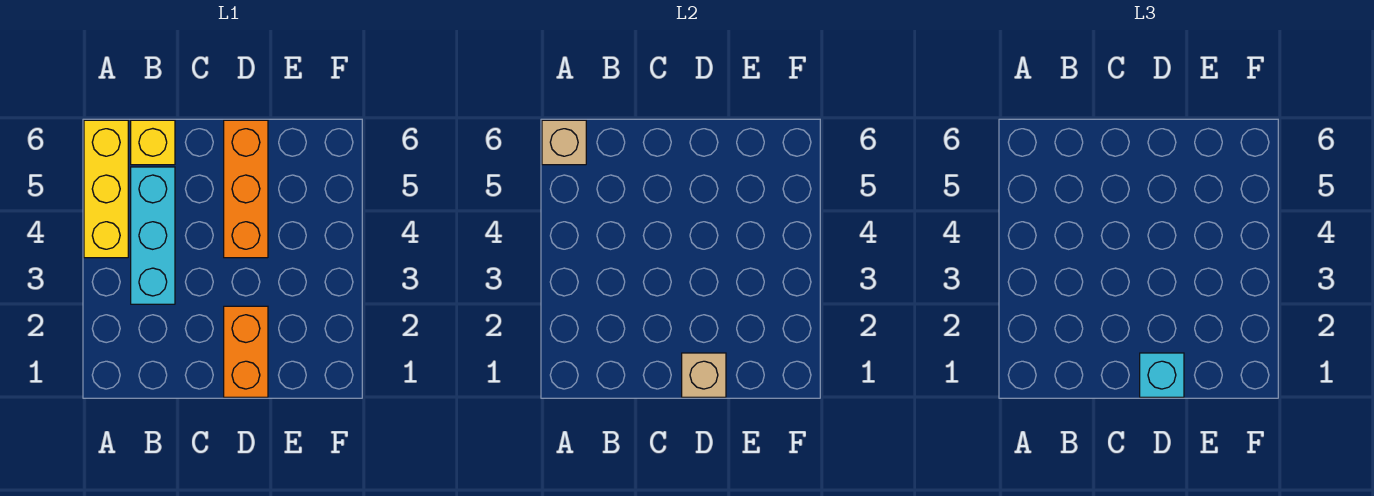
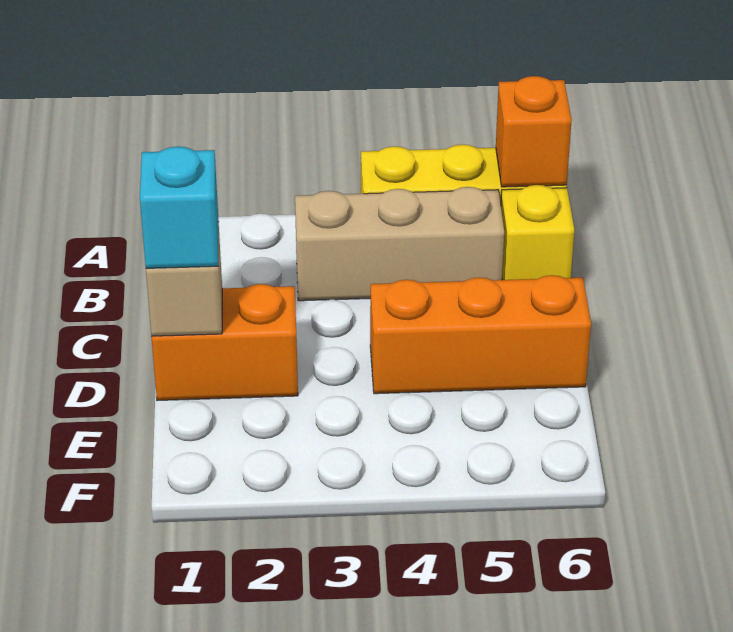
tan 1x1 brick [542,120,586,165] -> orange 1x1 brick [496,76,572,187]
cyan 1x3 brick [131,167,175,304] -> tan 1x3 brick [295,187,504,301]

